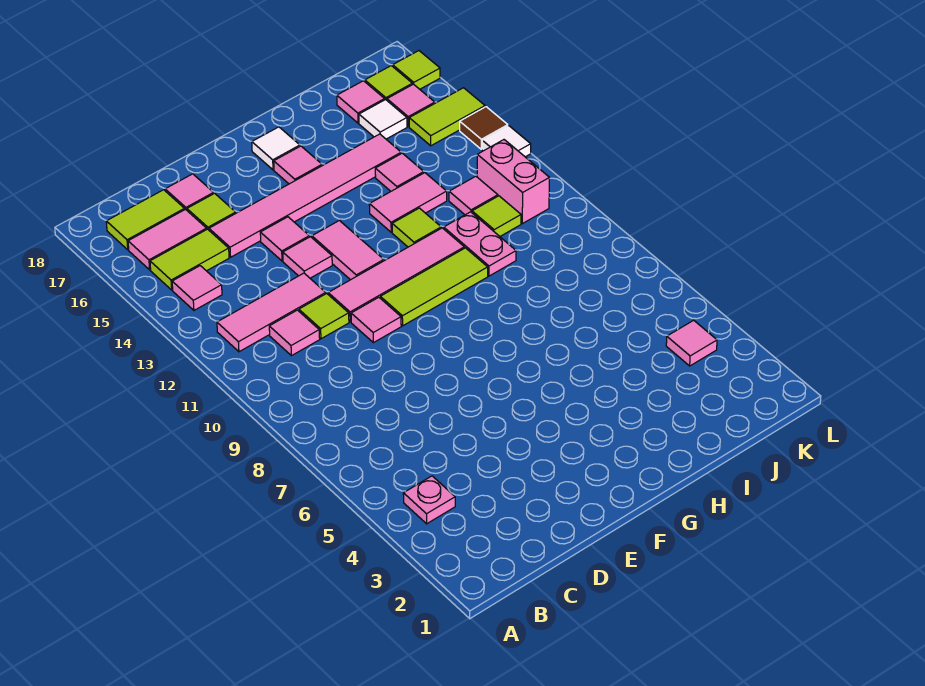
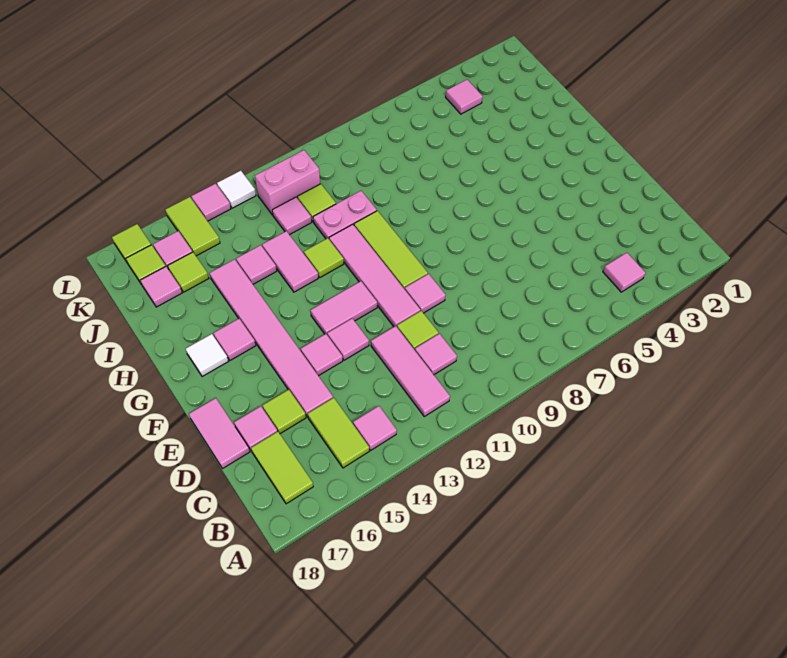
pink 1x1 plate [403,476,455,524] -> pink 1x1 tile [603,253,646,292]
pink 1x2 tile [128,210,207,270] -> pink 1x2 tile moved to [189,398,250,469]
white 1x1 tile [359,100,407,139] -> lime 1x1 tile [168,252,209,292]
brown 1x1 tile [460,107,508,149] -> pink 1x1 tile [191,184,231,221]

